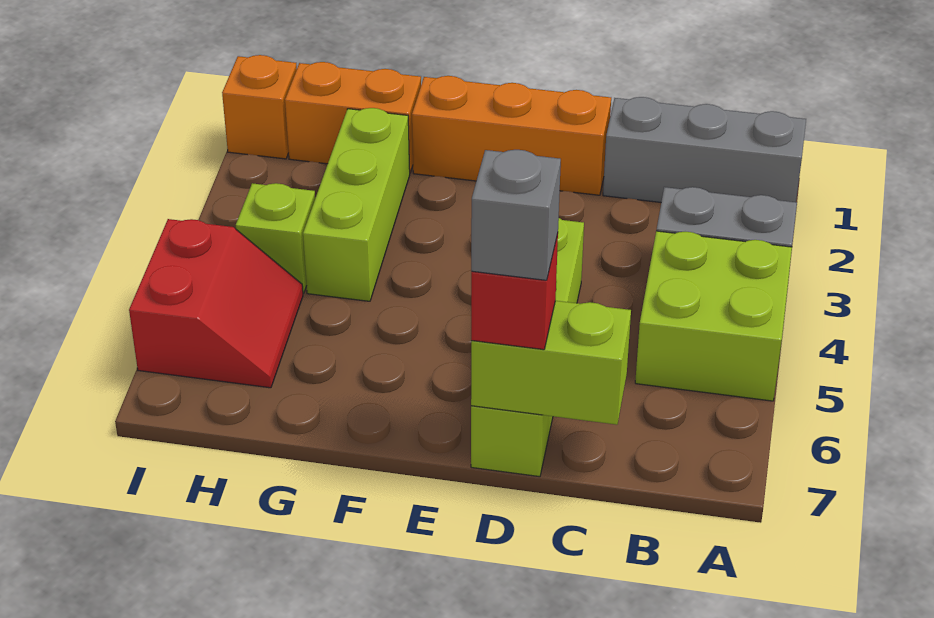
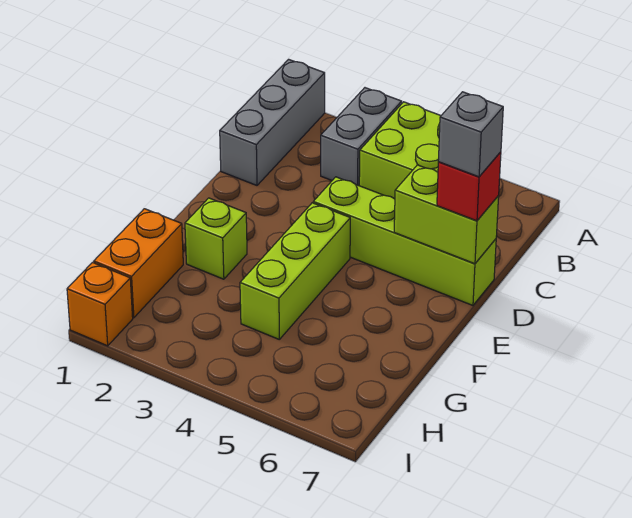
lime 1x2 brick [471,301,631,425] -> lime 1x2 brick turned to [394,165,499,264]
orange 1x3 brick [412,76,611,195] -> none
lime 1x3 brick [303,108,410,301] -> lime 1x3 brick turned to [240,203,350,339]
lime 1x1 brick [236,183,315,293] -> lime 1x1 brick moved to [185,198,247,279]
red 2x2 slope [129,219,303,388] -> none

